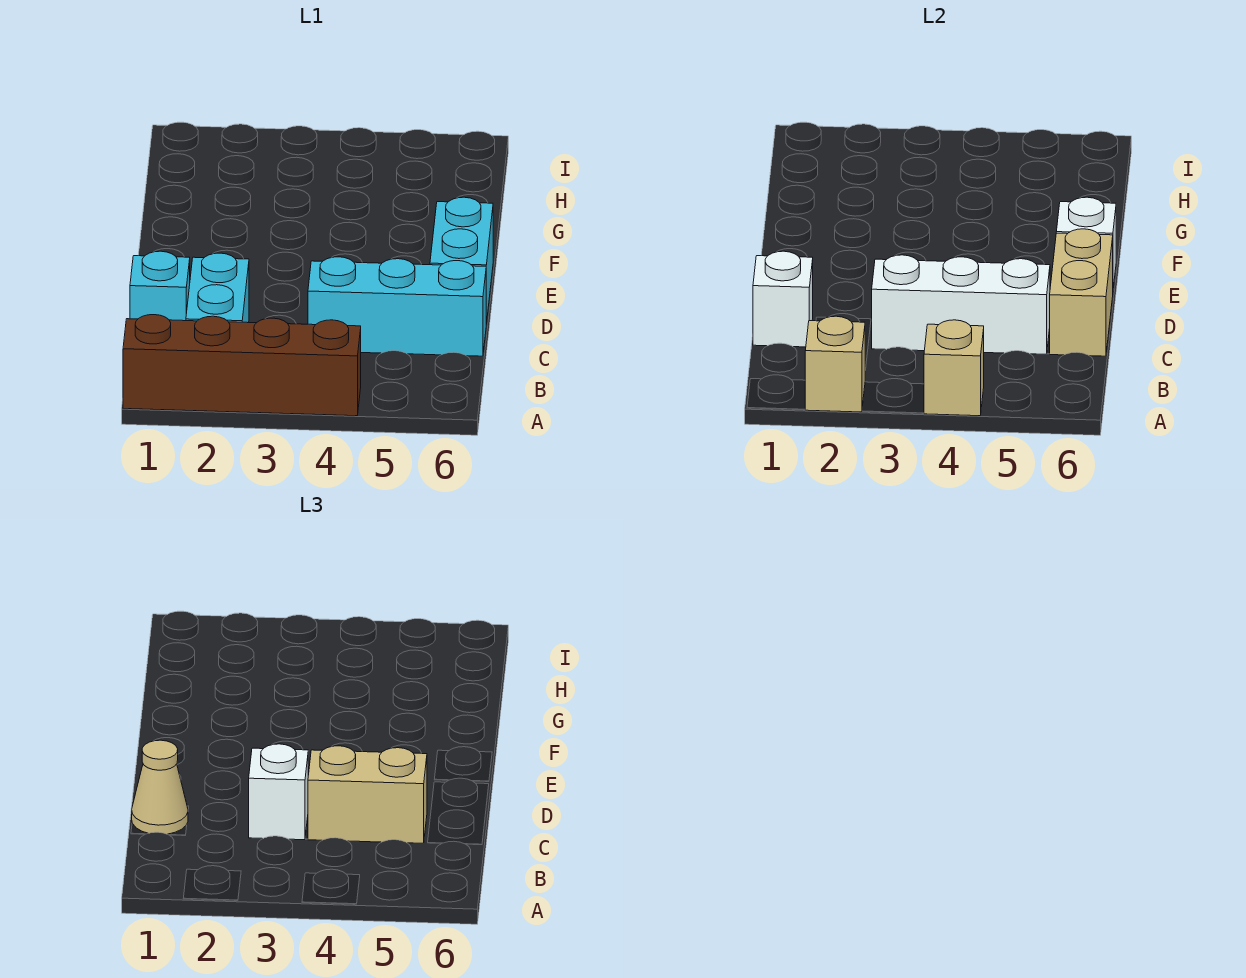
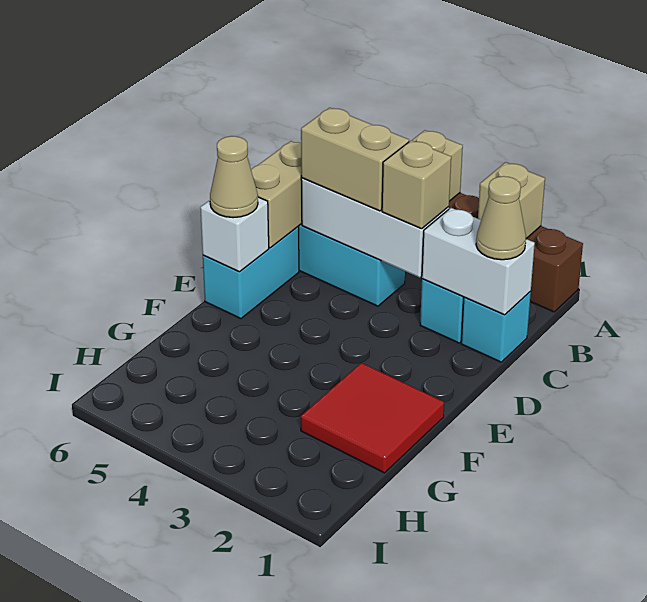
white 1x1 brick [753,251,813,347] -> white 1x2 brick [422,208,535,315]
white 1x1 brick [249,744,308,840] -> tan 1x1 brick [382,140,451,229]
none -> tan 1x1 cone [210,136,258,218]
none -> red 2x2 tile [301,363,444,473]

